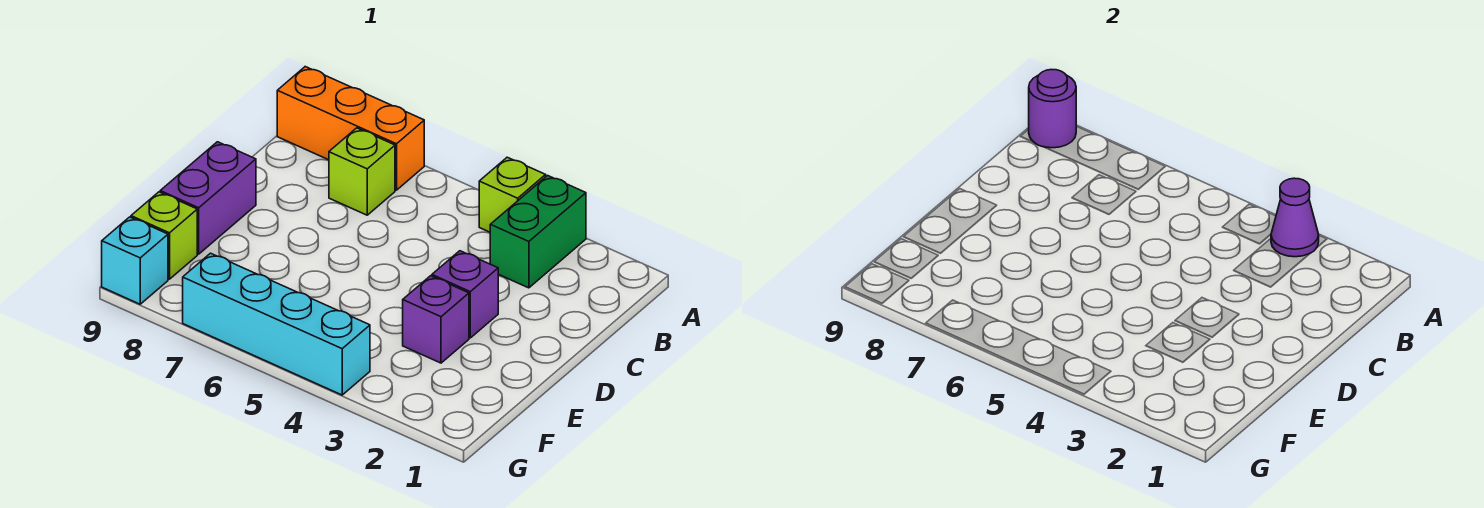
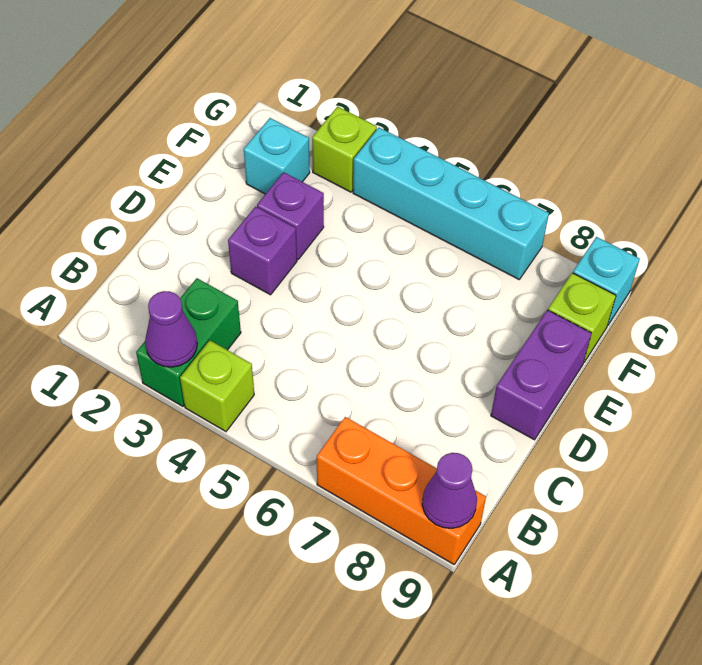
purple 1x1 round brick [1029,70,1076,148] -> purple 1x1 cone [422,453,477,528]
lime 1x1 brick [329,128,395,215] -> lime 1x1 brick moved to [312,107,377,192]
none -> cyan 1x1 brick [244,118,310,194]

